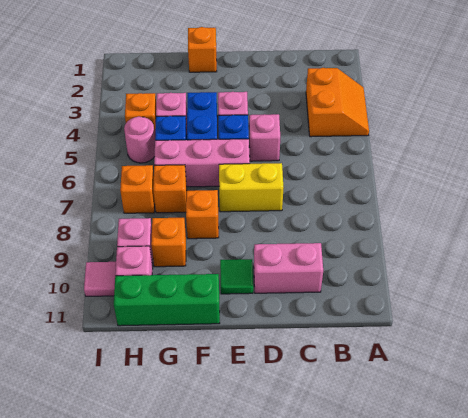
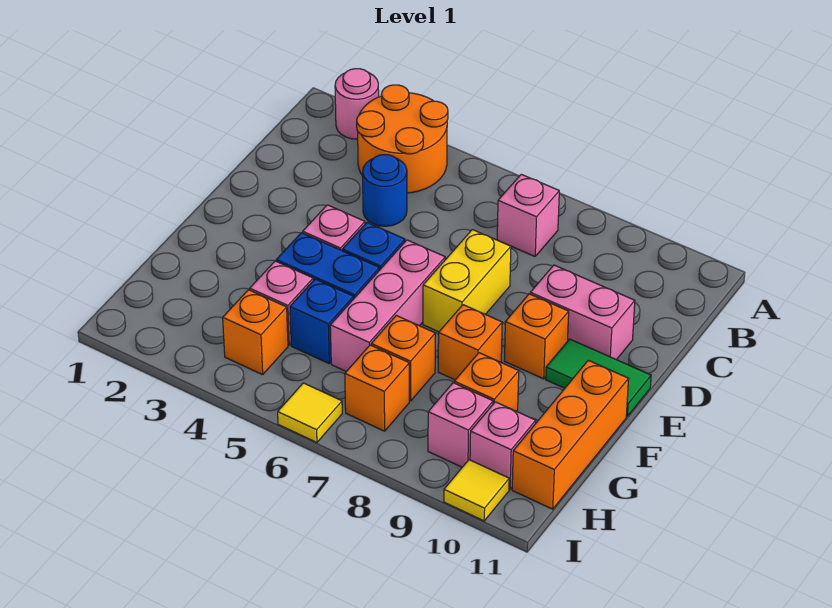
orange 2x2 slope [306,68,369,137] -> orange 2x2 round brick [357,85,448,193]
none -> blue 1x1 round brick [363,155,407,226]
pink 1x2 brick [254,243,323,293] -> pink 1x2 brick turned to [530,265,635,360]
pink 1x1 brick [249,114,280,161] -> pink 1x1 brick moved to [497,174,559,256]
green 1x1 tile [220,259,253,294] -> green 1x2 tile [546,339,651,416]
orange 1x1 brick [188,27,217,72] -> orange 1x1 brick moved to [504,294,569,379]
green 1x3 brick [114,274,220,326] -> orange 1x3 brick [512,360,629,509]
pink 1x1 round brick [124,117,155,163] -> pink 1x1 round brick moved to [335,69,379,139]
none -> yellow 1x1 tile [278,383,342,442]
pink 1x1 tile [84,262,116,296] -> yellow 1x1 tile [444,460,509,521]

